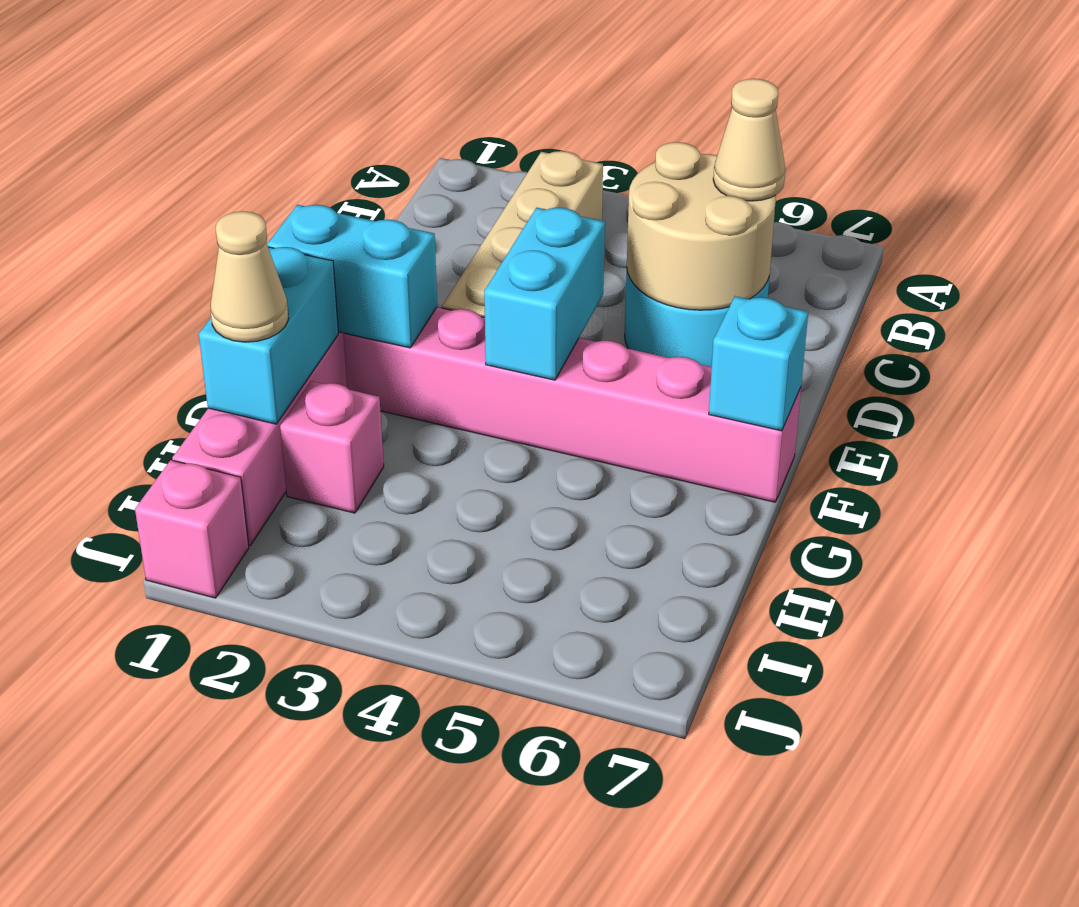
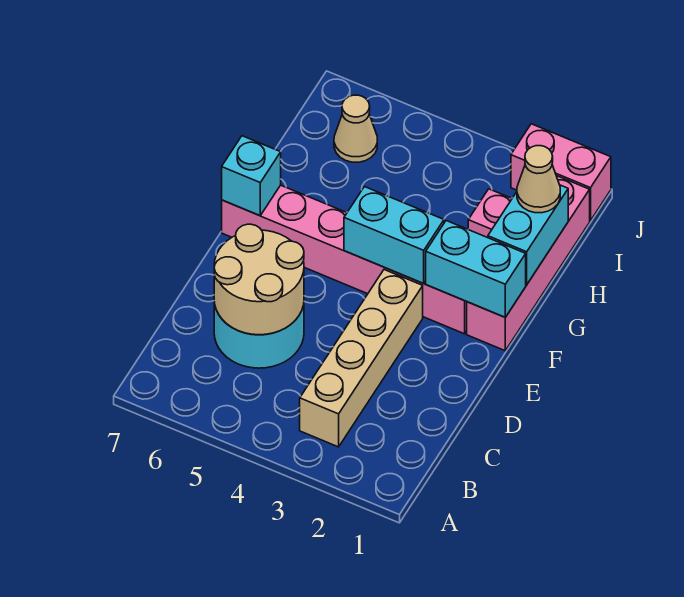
tan 1x1 cone [713,79,785,201] -> tan 1x1 cone moved to [334,95,377,162]
cyan 1x2 brick [484,208,605,380] -> cyan 1x2 brick turned to [344,187,444,283]
pink 1x1 brick [135,460,249,598] -> pink 1x2 brick [511,124,611,221]

